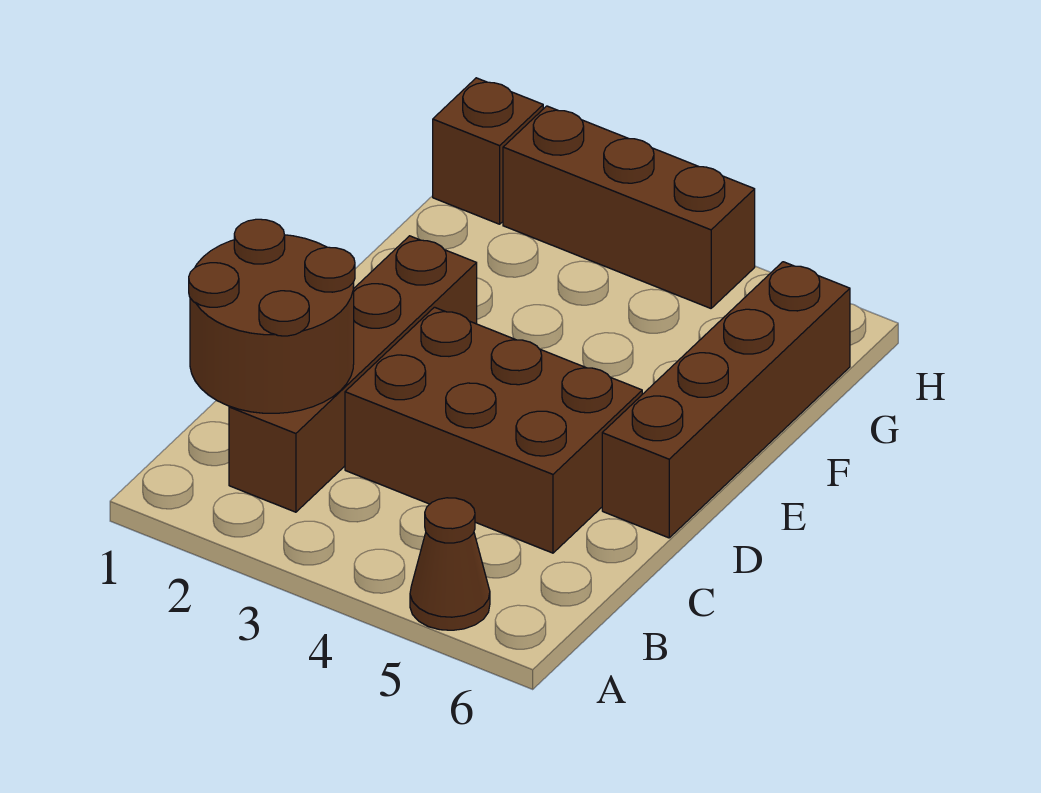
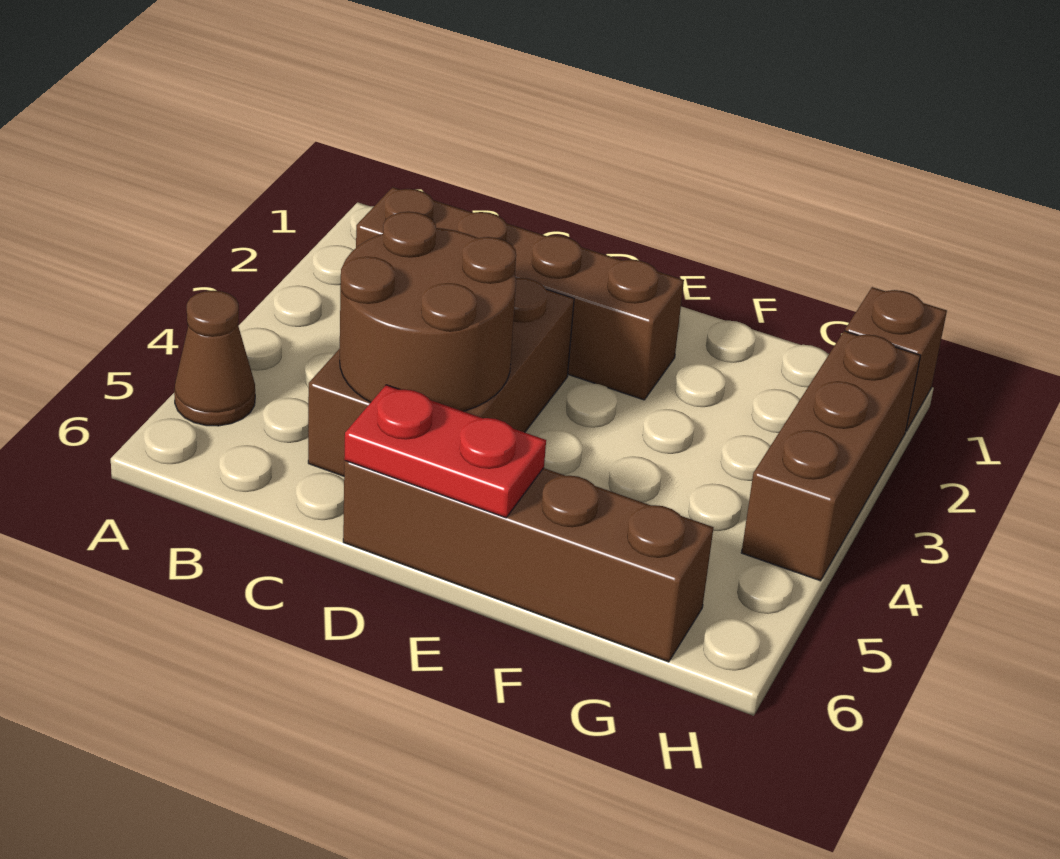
brown 2x2 round brick [189,219,355,413] -> brown 2x2 round brick moved to [340,212,516,411]
none -> red 1x2 plate [344,385,546,518]

